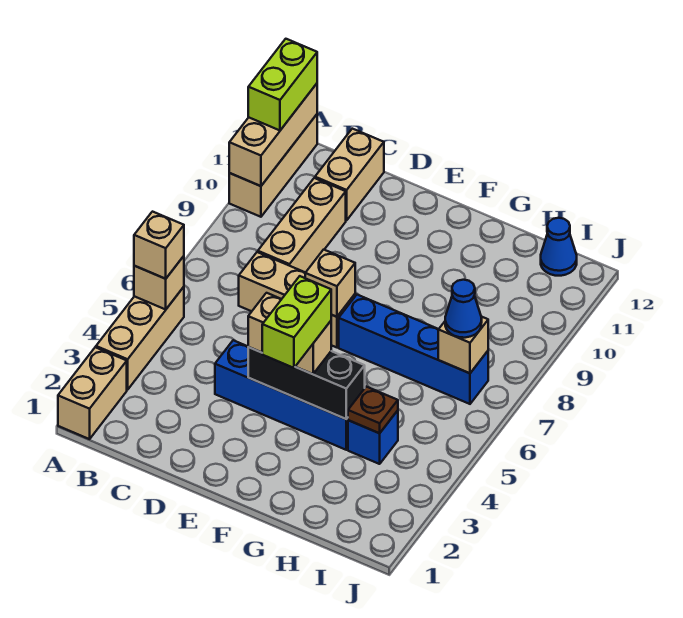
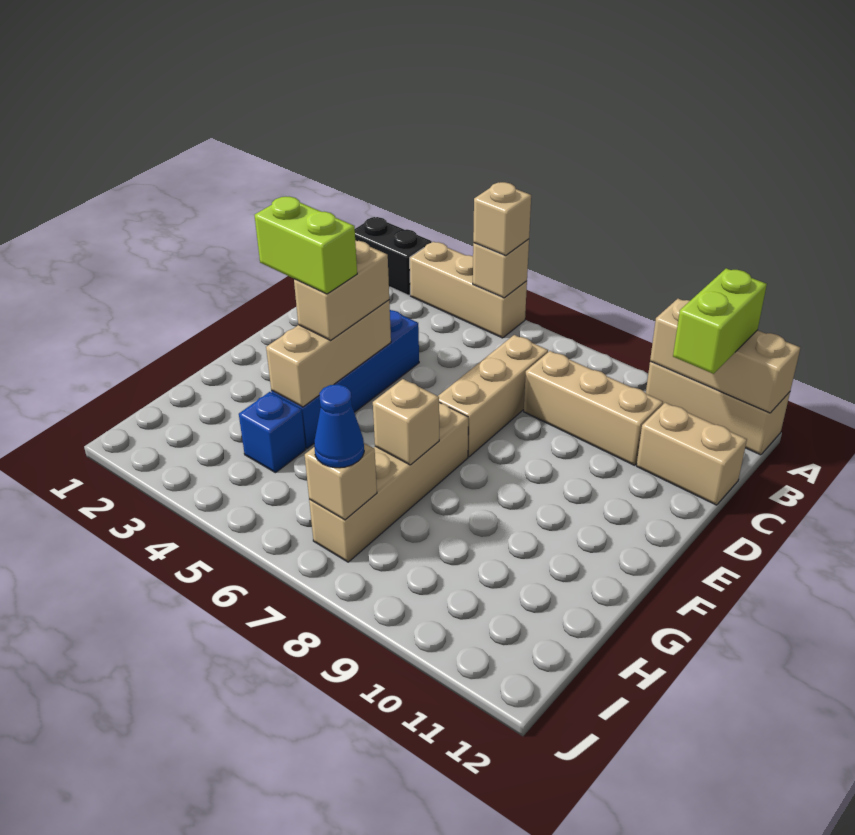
tan 1x2 brick [58,347,127,439] -> black 1x2 brick [355,217,432,295]
lime 1x2 brick [248,39,317,130] -> lime 1x2 brick turned to [673,268,767,374]
black 1x3 brick [248,347,365,419] -> tan 1x3 brick [266,300,391,407]
tan 1x1 brick [305,250,355,317] -> tan 1x1 brick moved to [373,379,439,465]
blue 1x4 brick [339,295,488,404] -> tan 1x4 brick [309,402,468,562]
brown 1x1 plate [348,387,398,433] -> none
blue 1x1 cone [541,218,577,276] -> none

